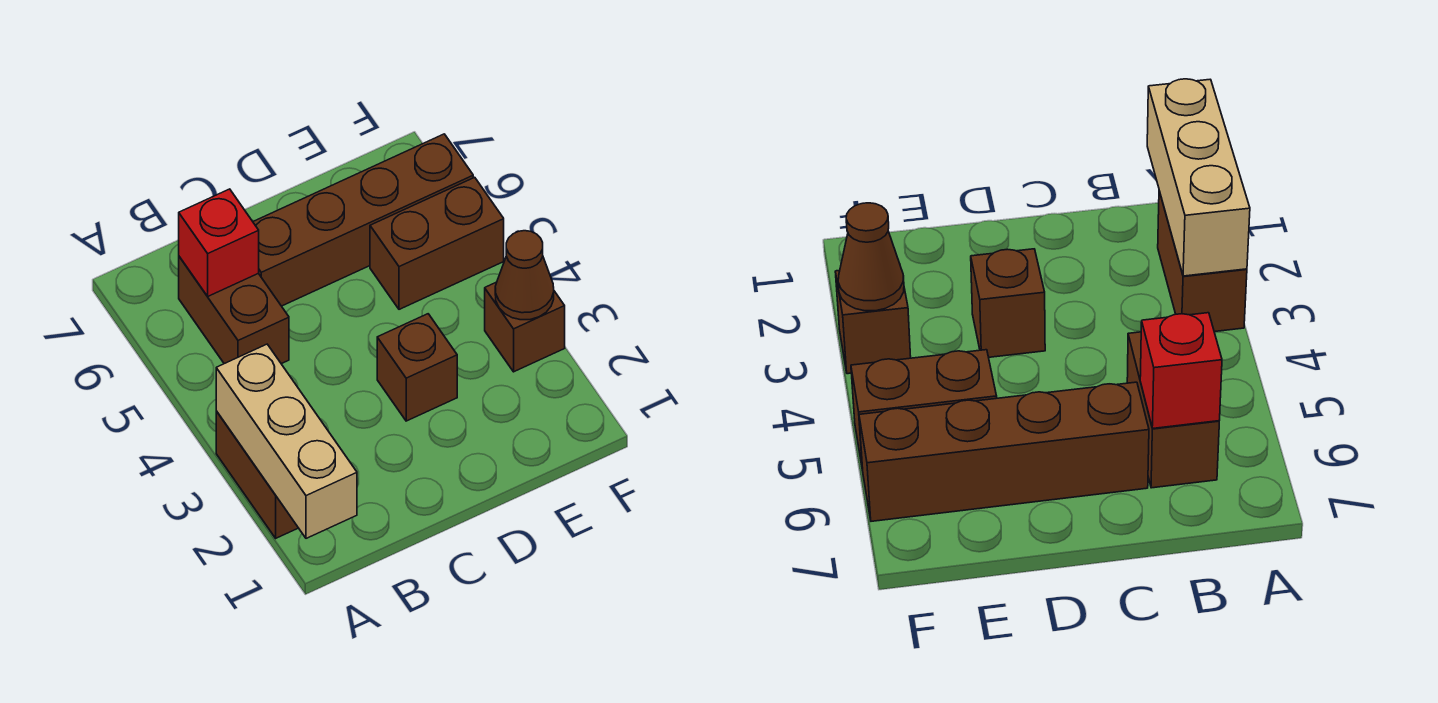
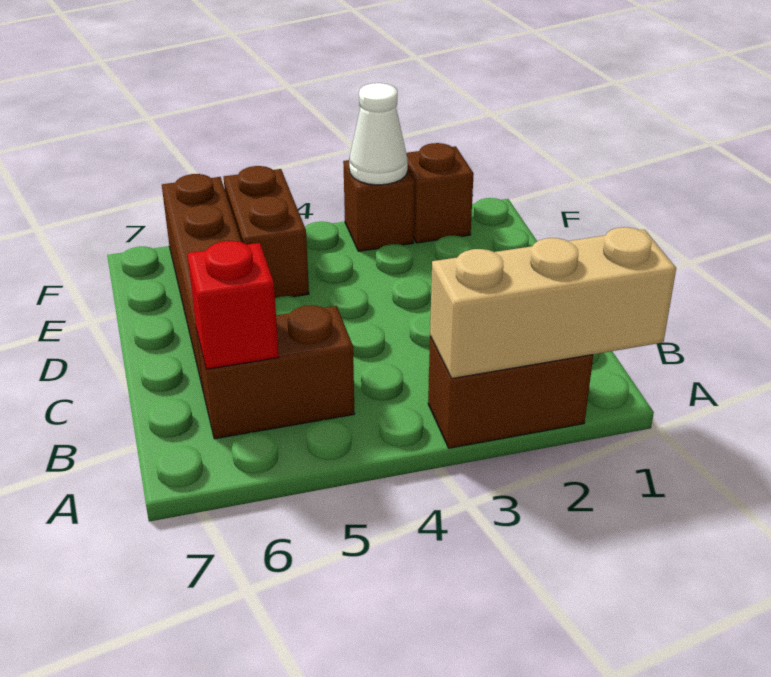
brown 1x1 brick [377,314,457,421] -> brown 1x1 brick moved to [406,143,474,243]
brown 1x1 cone [495,231,554,320] -> white 1x1 cone [349,83,408,185]

